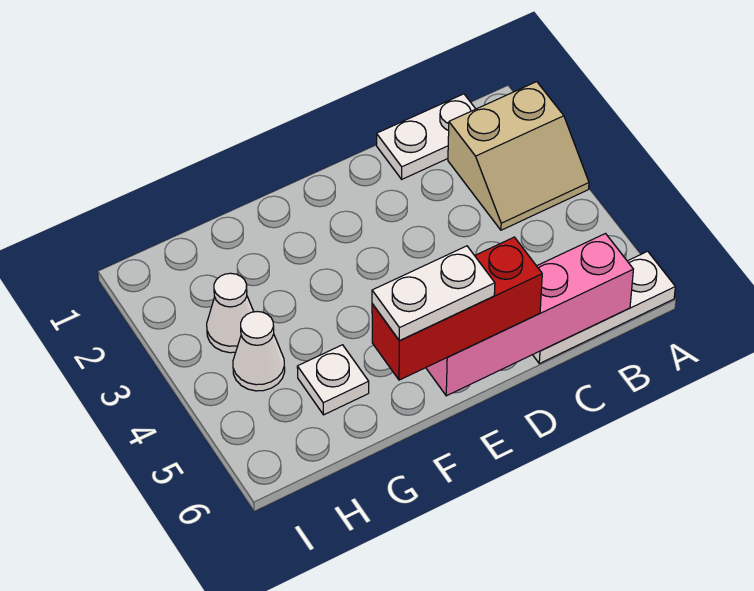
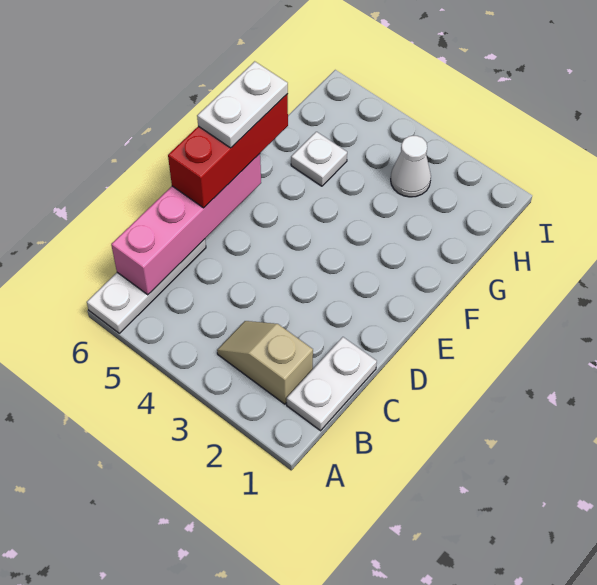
tan 2x2 slope [448,82,589,230] -> tan 1x2 slope [217,321,313,404]
white 1x1 cone [233,312,285,391] -> none

